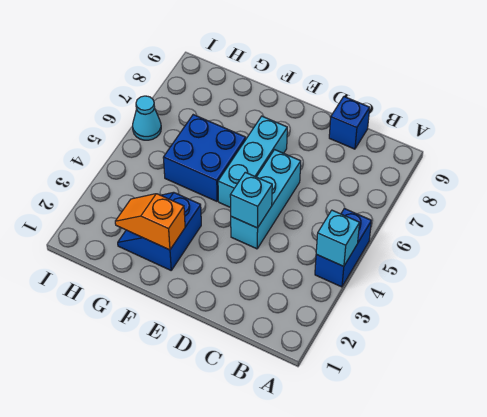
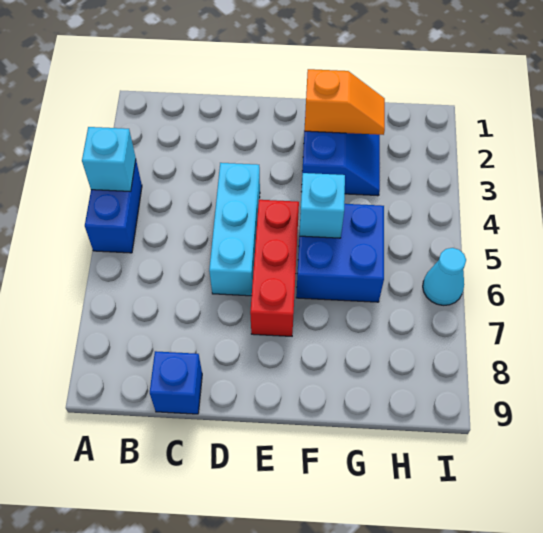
cyan 1x1 brick [230,172,272,228] -> cyan 1x1 brick moved to [299,173,345,238]
cyan 1x3 brick [218,116,287,208] -> red 1x3 brick [250,200,299,336]

